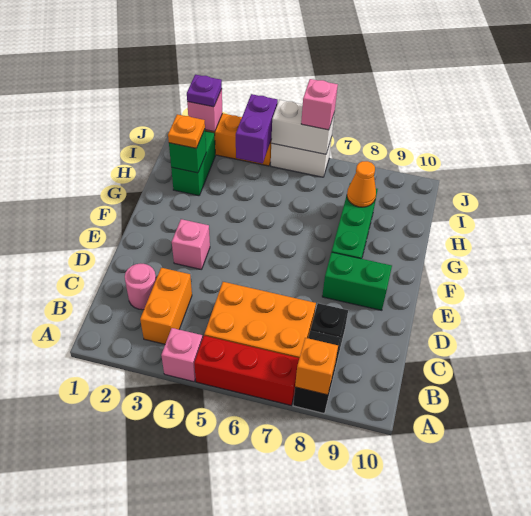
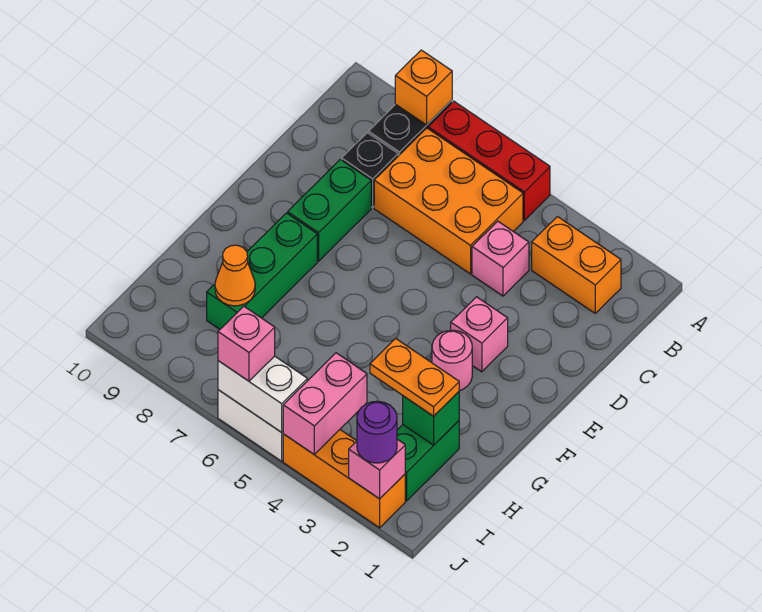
pink 1x1 brick [161,328,203,382] -> pink 1x1 brick moved to [472,221,529,296]
orange 1x2 brick [140,268,192,344] -> orange 1x2 brick turned to [532,217,621,313]
pink 1x1 round brick [125,264,156,310] -> pink 1x1 round brick moved to [432,330,472,391]
green 1x2 brick [322,252,392,310] -> green 1x2 brick turned to [288,159,371,261]
orange 1x1 plate [168,114,205,148] -> orange 1x2 plate [370,338,459,416]
purple 1x2 brick [236,94,278,163] -> pink 1x2 brick [283,353,367,455]
purple 1x1 plate [187,75,222,107] -> purple 1x1 round brick [357,401,397,463]

